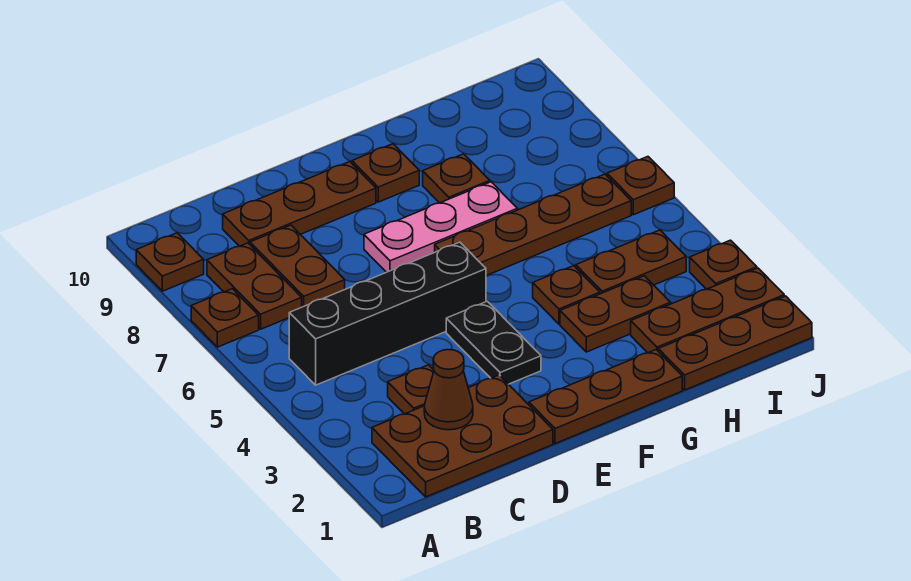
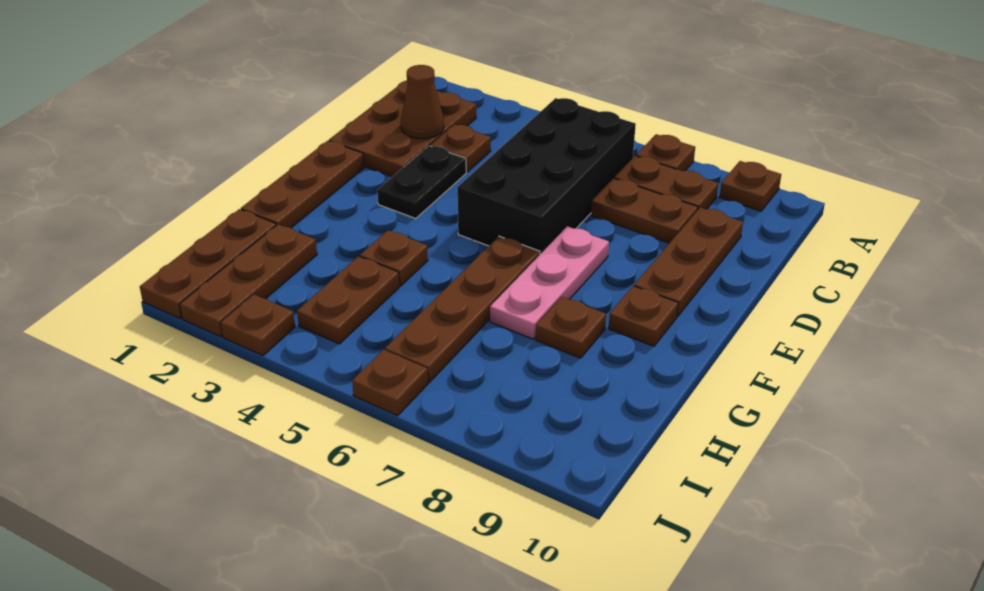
black 1x4 brick [289,242,486,385] -> black 2x4 brick [457,98,636,254]
black 1x2 plate [446,301,541,384] -> black 1x2 plate turned to [377,146,466,218]
brown 1x2 plate [560,276,671,352] -> none

